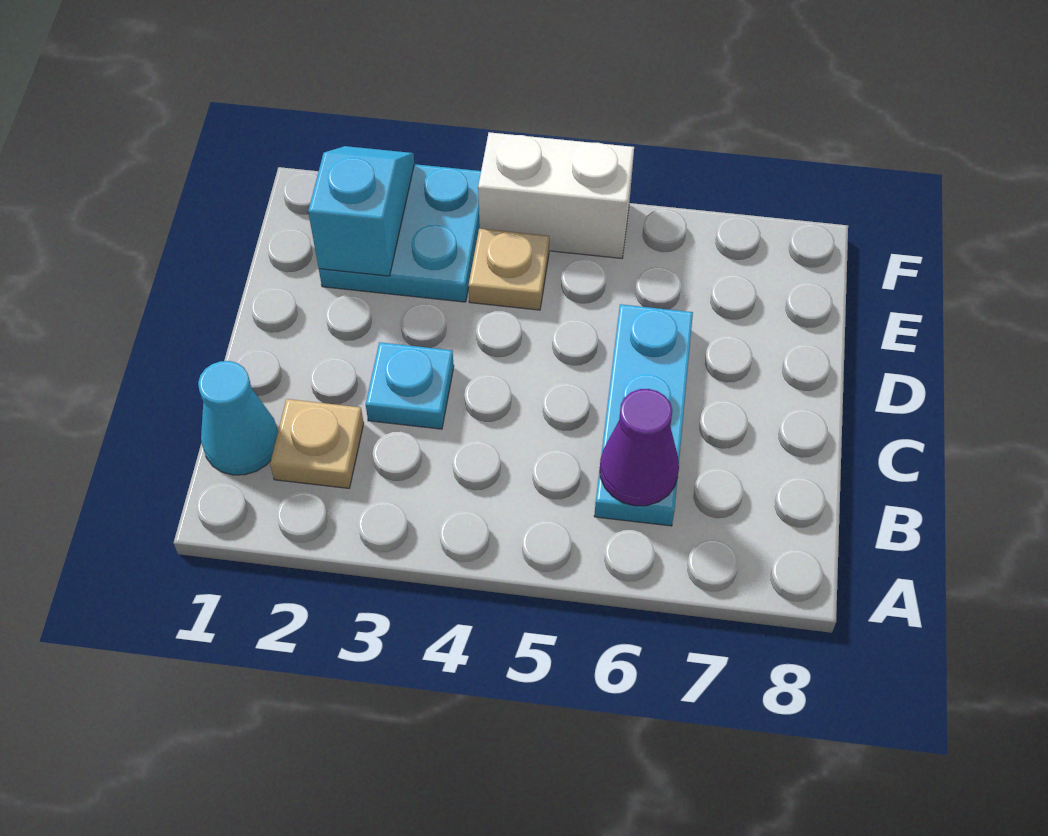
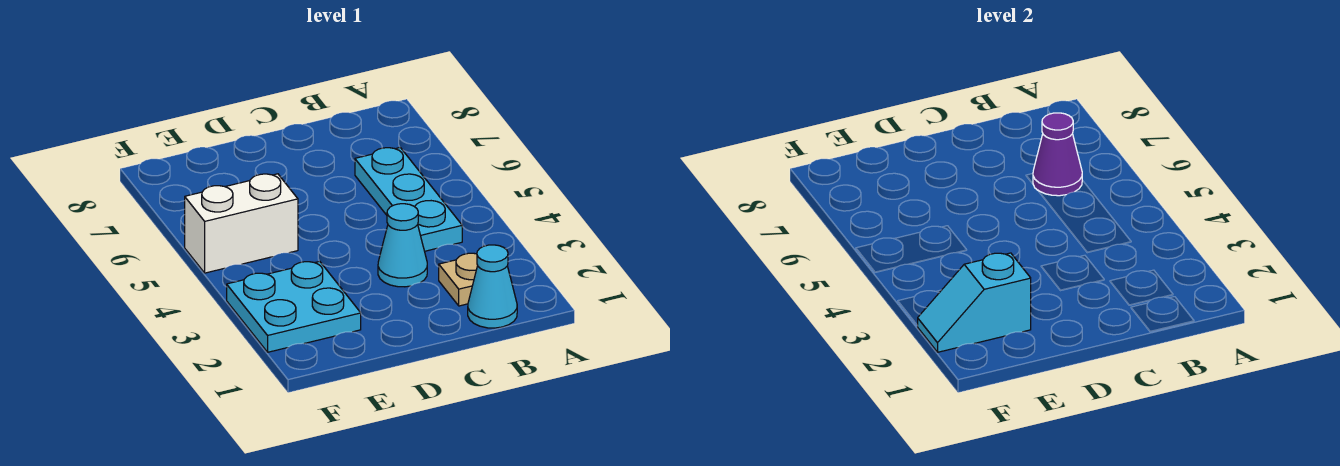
cyan 1x3 plate [594,304,693,526] -> cyan 1x3 plate turned to [355,148,462,251]
cyan 1x1 plate [366,342,454,429] -> cyan 1x1 cone [378,204,427,287]
tan 1x1 plate [469,229,549,310] -> none
white 1x2 brick [478,132,634,258] -> white 1x2 brick turned to [185,174,298,273]

